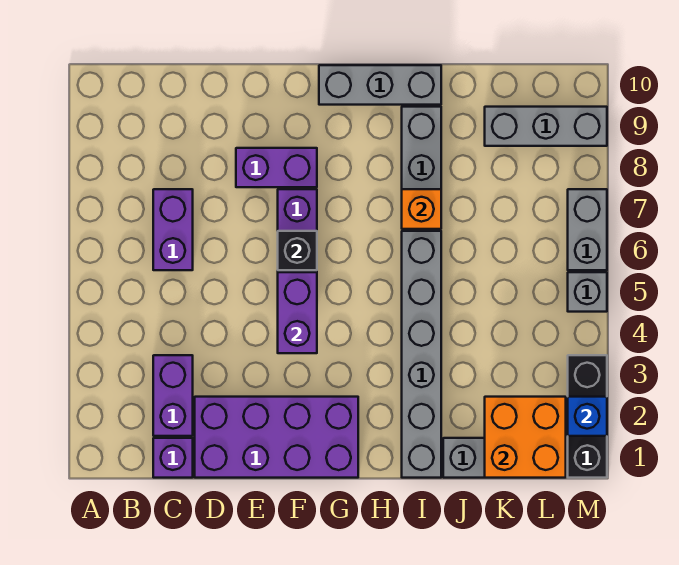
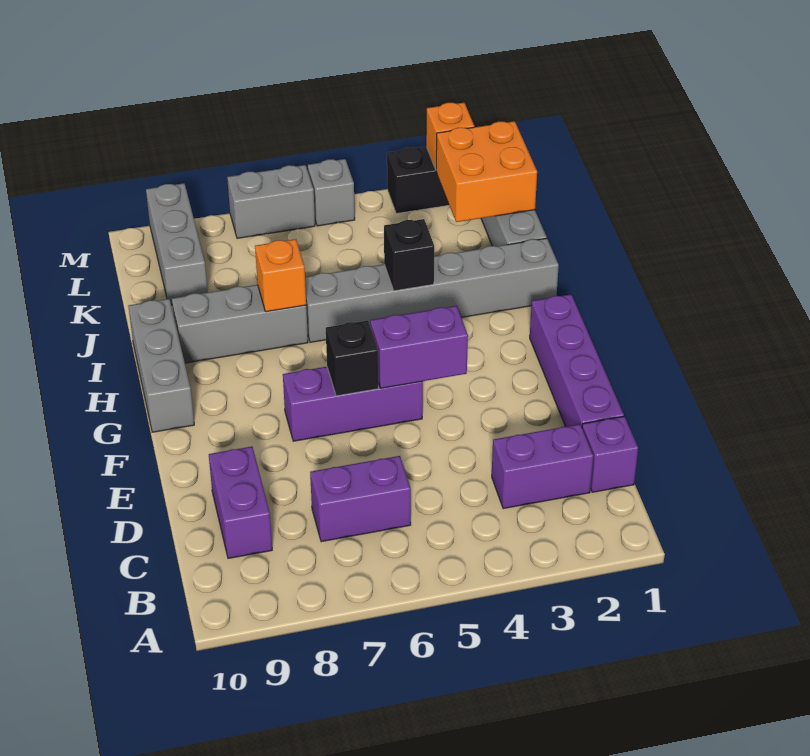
purple 2x4 brick [195,397,358,478] -> purple 1x4 brick [530,294,624,427]
purple 1x2 brick [236,148,317,187] -> purple 1x2 brick moved to [209,447,272,558]
none -> black 1x1 brick [384,219,434,291]
blue 1x1 brick [568,397,607,436] -> orange 1x1 brick [426,103,475,169]

